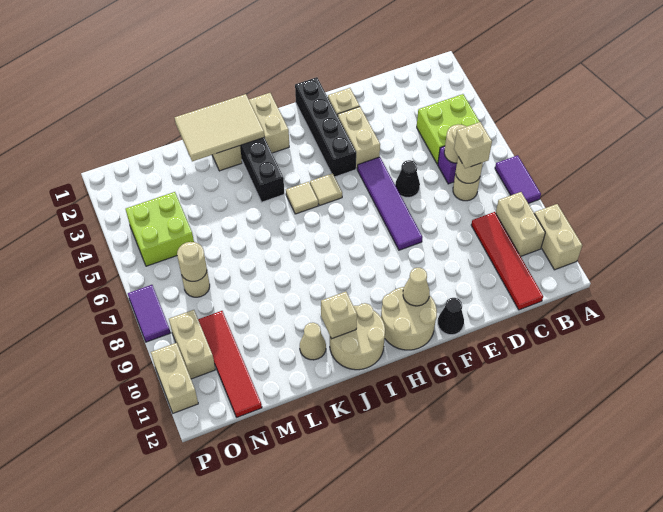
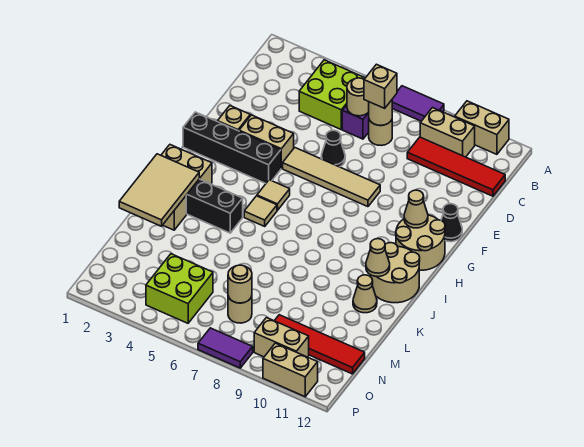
purple 1x4 tile [357,157,422,250] -> tan 1x4 tile [283,148,380,207]
tan 1x1 brick [321,292,357,339] -> tan 1x1 cone [366,239,390,277]

